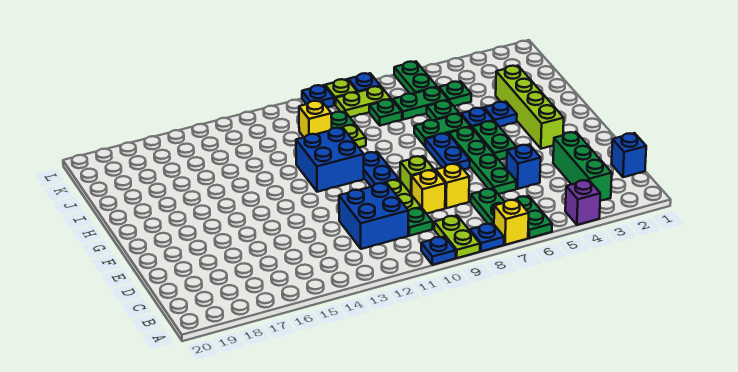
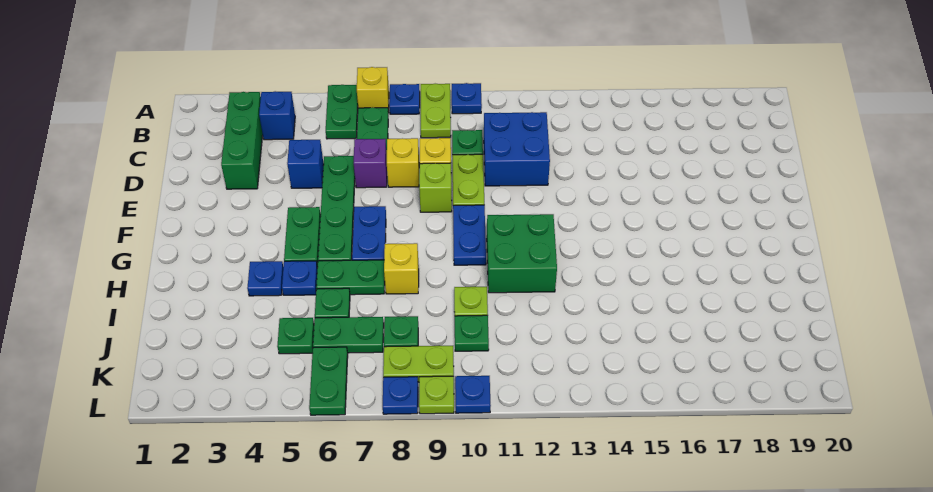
purple 1x1 brick [565,180,600,225] -> purple 1x1 brick moved to [354,139,387,188]
blue 1x1 brick [611,133,646,177] -> blue 1x1 brick moved to [259,91,295,140]
lime 1x4 brick [496,66,564,149] -> none
blue 2x2 brick [296,127,364,192] -> green 2x2 brick [487,214,557,293]
yellow 1x1 brick [299,101,332,137] -> yellow 1x1 brick moved to [384,243,419,294]

